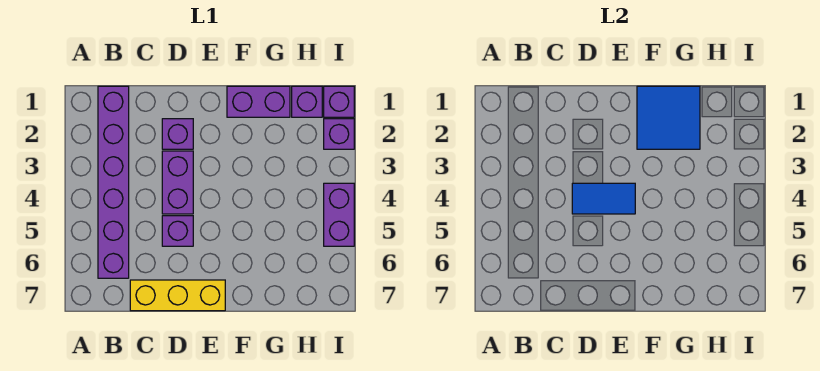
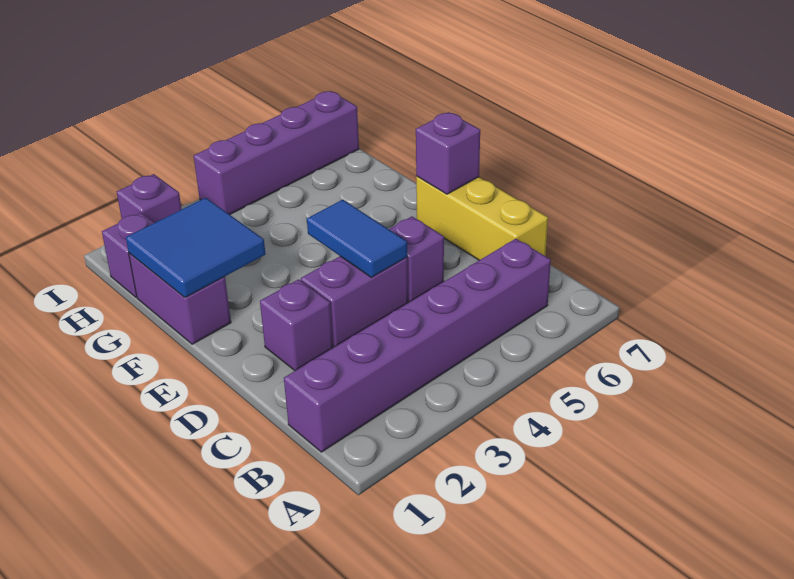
purple 1x1 brick [324,86,354,117] -> purple 1x1 brick moved to [416,112,480,194]
purple 1x2 brick [324,183,354,246] -> purple 1x4 brick [194,91,359,215]

